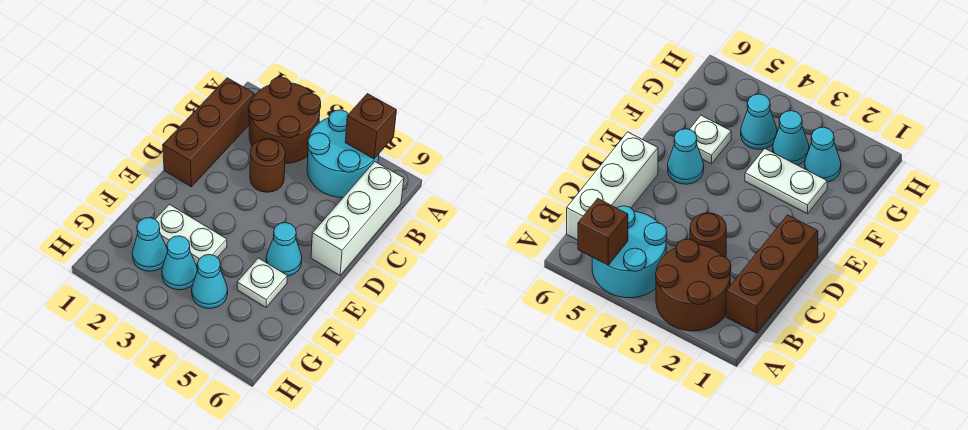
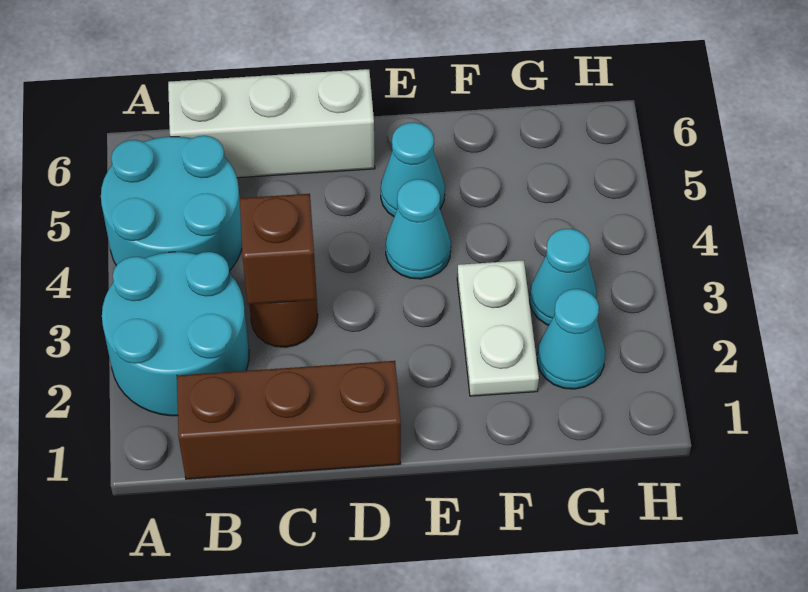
brown 2x2 round brick [249,77,321,163] -> cyan 2x2 round brick [102,252,249,416]
brown 1x1 brick [345,94,396,159] -> brown 1x1 brick moved to [240,194,317,304]
white 1x1 plate [237,258,287,307] -> none
cyan 1x1 cone [192,255,228,309] -> cyan 1x1 cone moved to [386,179,451,279]

